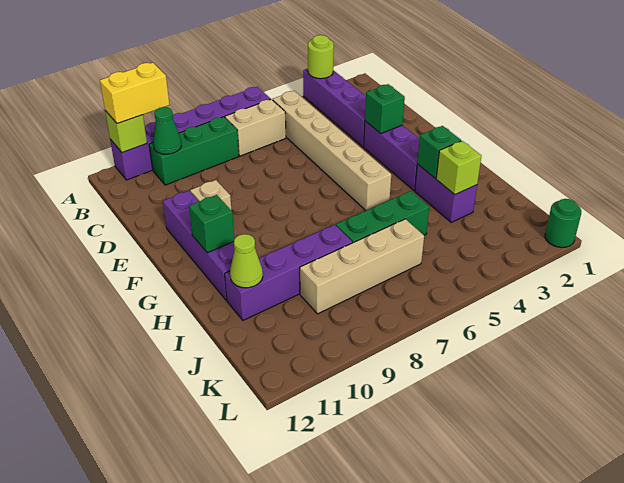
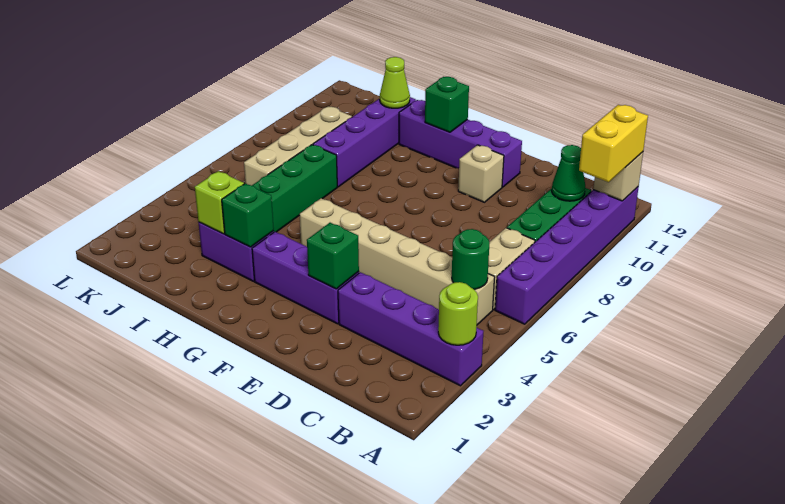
lime 1x1 brick [105,111,147,153] -> tan 1x1 brick [593,152,643,201]
green 1x1 round brick [545,199,581,247] -> green 1x1 round brick moved to [452,229,489,289]

